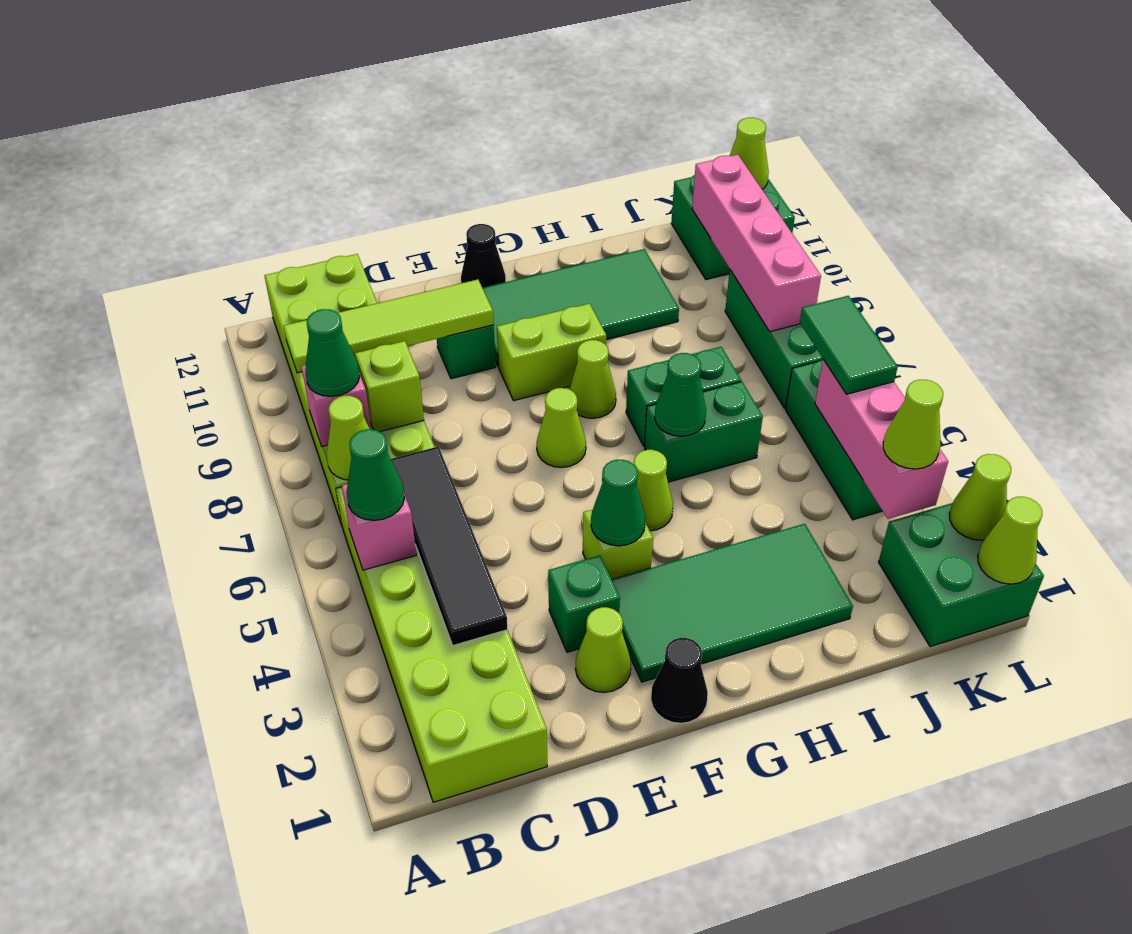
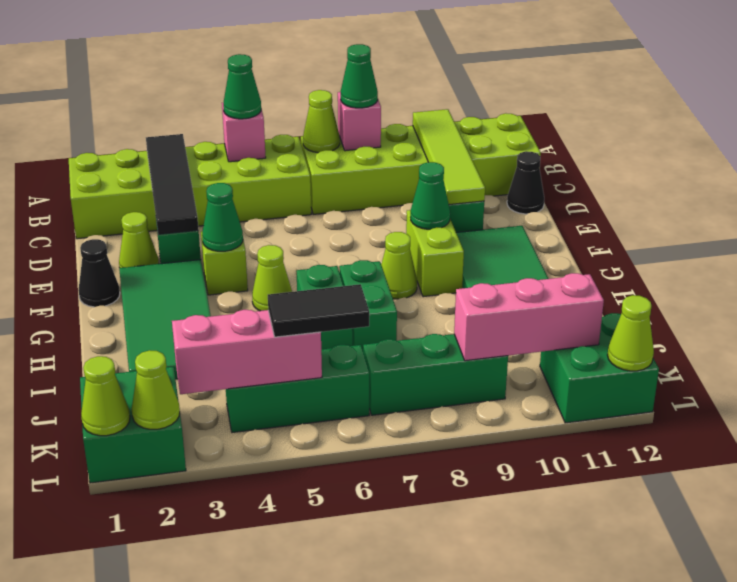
black 1x4 tile [391,446,507,645] -> black 1x4 tile turned to [146,134,198,234]
lime 1x1 brick [355,341,424,432] -> none
lime 1x1 cone [537,388,586,467] -> none
black 1x1 cone [461,224,506,288] -> black 1x1 cone moved to [507,151,544,214]
green 1x1 cone [655,353,706,436] -> green 1x1 cone moved to [411,162,450,229]
lime 1x1 cone [883,380,943,469] -> none
green 1x2 tile [800,296,898,394] -> black 1x2 tile [268,284,369,337]
pink 1x4 brick [692,155,821,332] -> pink 1x3 brick [454,273,604,361]

